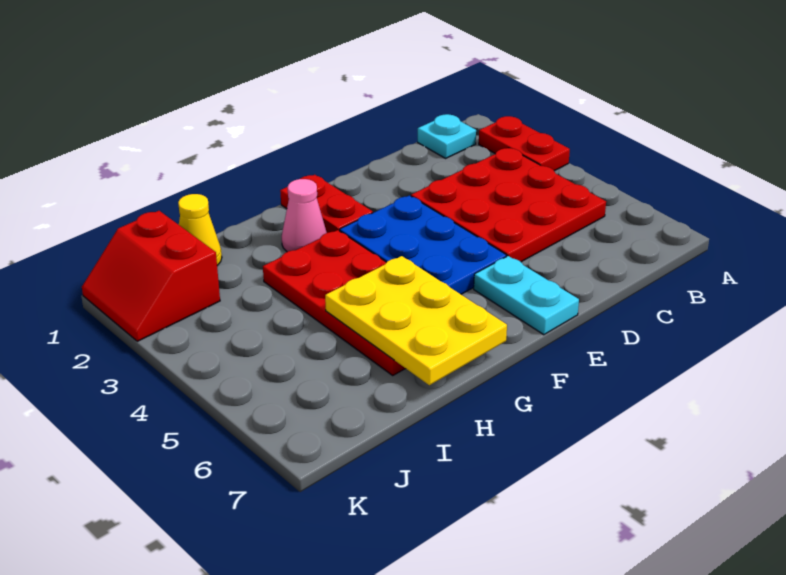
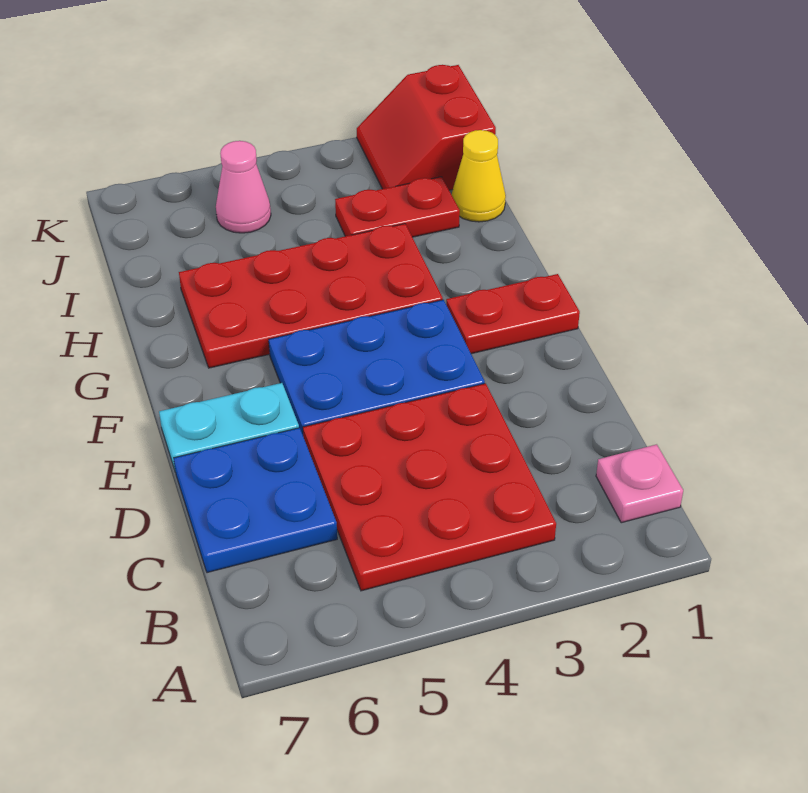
red 1x2 plate [479,116,570,171] -> red 1x2 plate moved to [335,177,460,237]
cyan 1x1 plate [418,114,476,158] -> pink 1x1 plate [596,444,683,523]
none -> blue 2x2 plate [174,428,337,573]
pink 1x1 cone [282,179,327,252] -> pink 1x1 cone moved to [216,141,271,233]
yellow 2x3 plate [325,256,507,385] -> none
red 2x2 slope [82,211,220,341] -> red 2x2 slope turned to [357,65,496,190]

